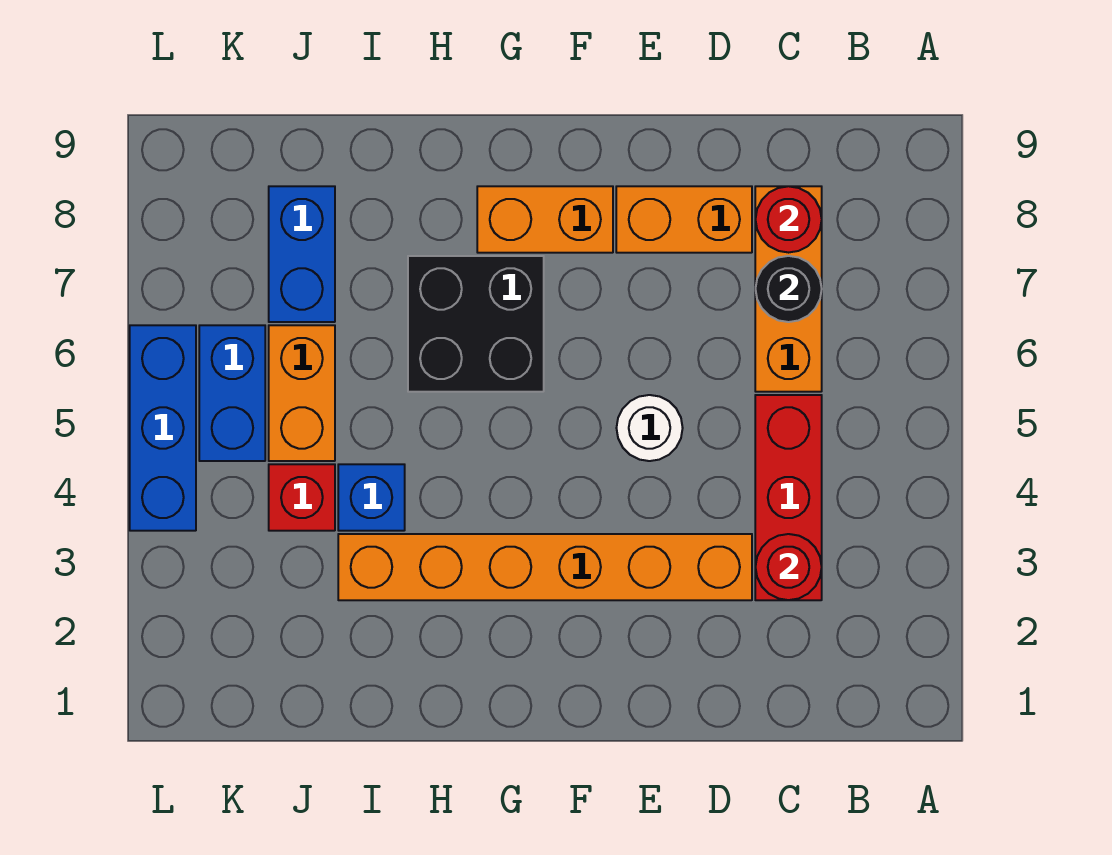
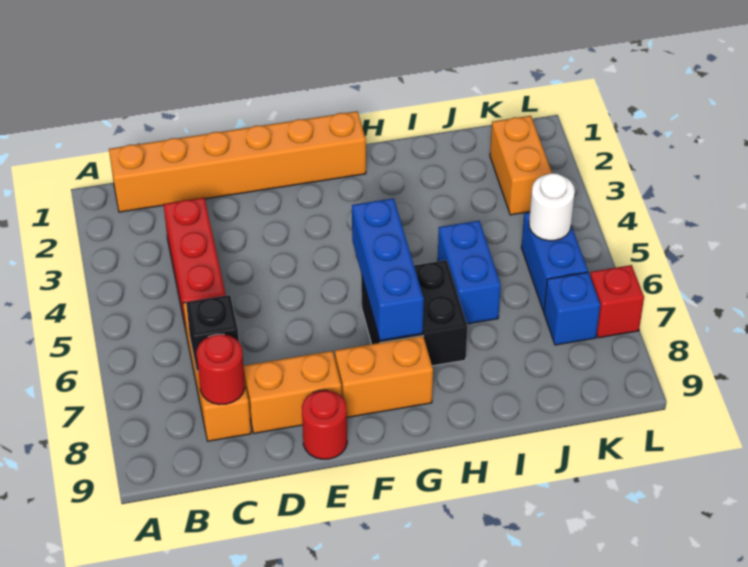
red 1x1 round brick [756,534,822,600] -> red 1x1 round brick moved to [302,390,347,459]
black 1x1 round brick [756,256,822,322] -> black 1x1 brick [186,295,239,371]
orange 1x6 brick [338,534,752,600] -> orange 1x6 brick moved to [109,111,366,212]
white 1x1 round brick [617,395,683,461] -> white 1x1 round brick moved to [529,173,575,241]
blue 1x1 brick [338,464,405,531] -> blue 1x1 brick moved to [544,272,600,345]
red 1x1 brick [269,464,335,531] -> red 1x1 brick moved to [590,265,644,338]
orange 1x2 brick [269,325,335,461] -> orange 1x2 brick moved to [490,116,552,215]
blue 1x2 brick [269,186,335,322] -> blue 1x2 brick moved to [438,221,501,324]
blue 1x3 brick [130,325,196,531] -> blue 1x3 brick moved to [352,198,424,341]

